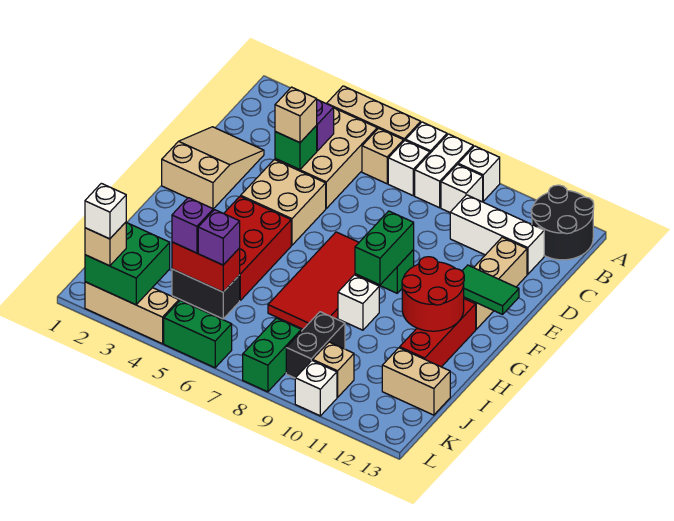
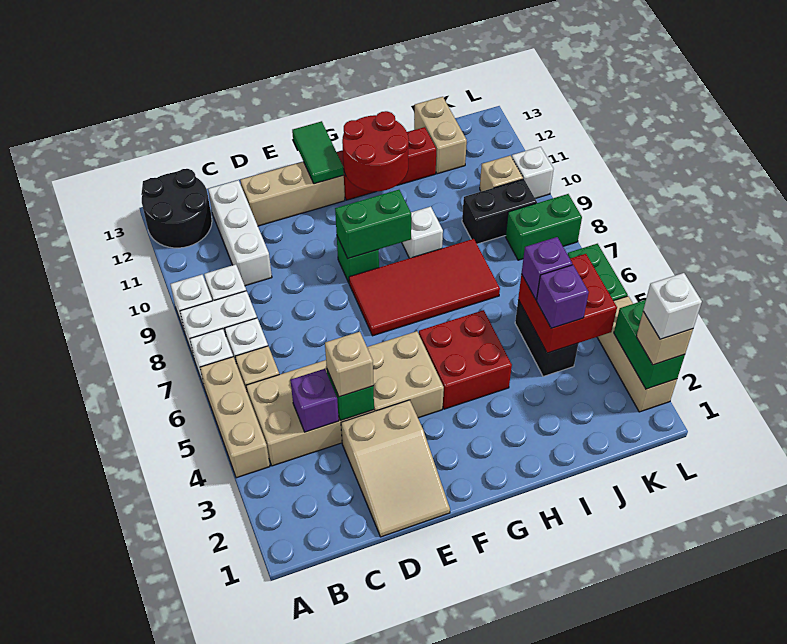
tan 2x3 slope [162,127,264,209] -> tan 2x3 slope turned to [341,400,450,537]
red 2x3 brick [224,196,291,300] -> red 2x2 brick [419,310,512,409]
red 1x2 brick [172,242,240,292] -> red 2x2 brick [518,254,617,353]
green 2x2 brick [85,223,170,305] -> green 1x2 brick [614,300,685,389]

